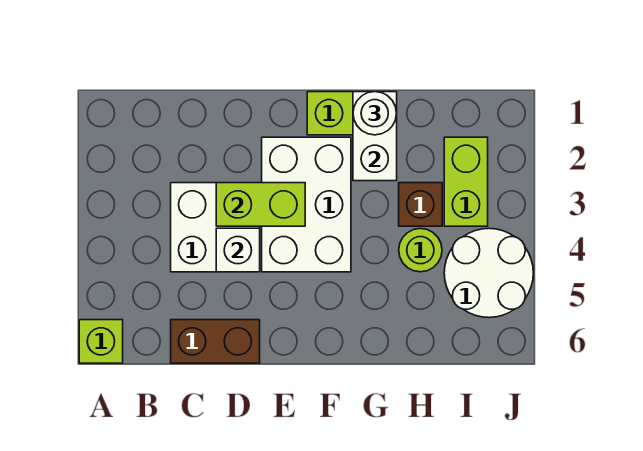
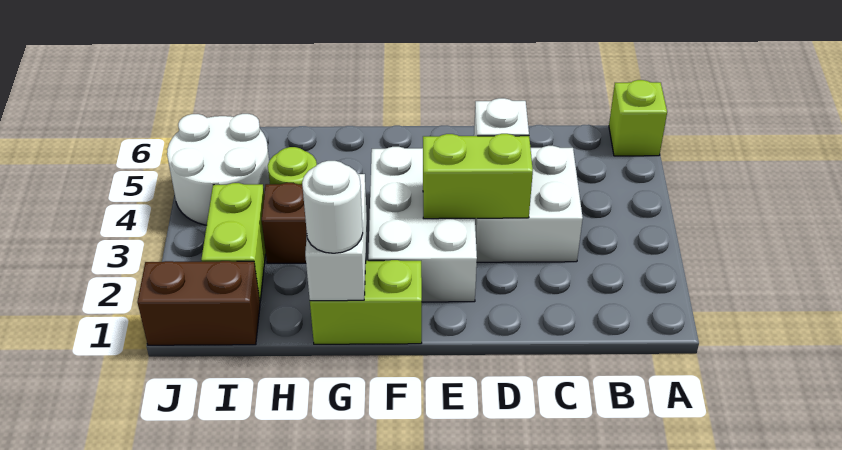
brown 1x2 brick [171,320,260,363] -> brown 1x2 brick moved to [137,261,260,345]

